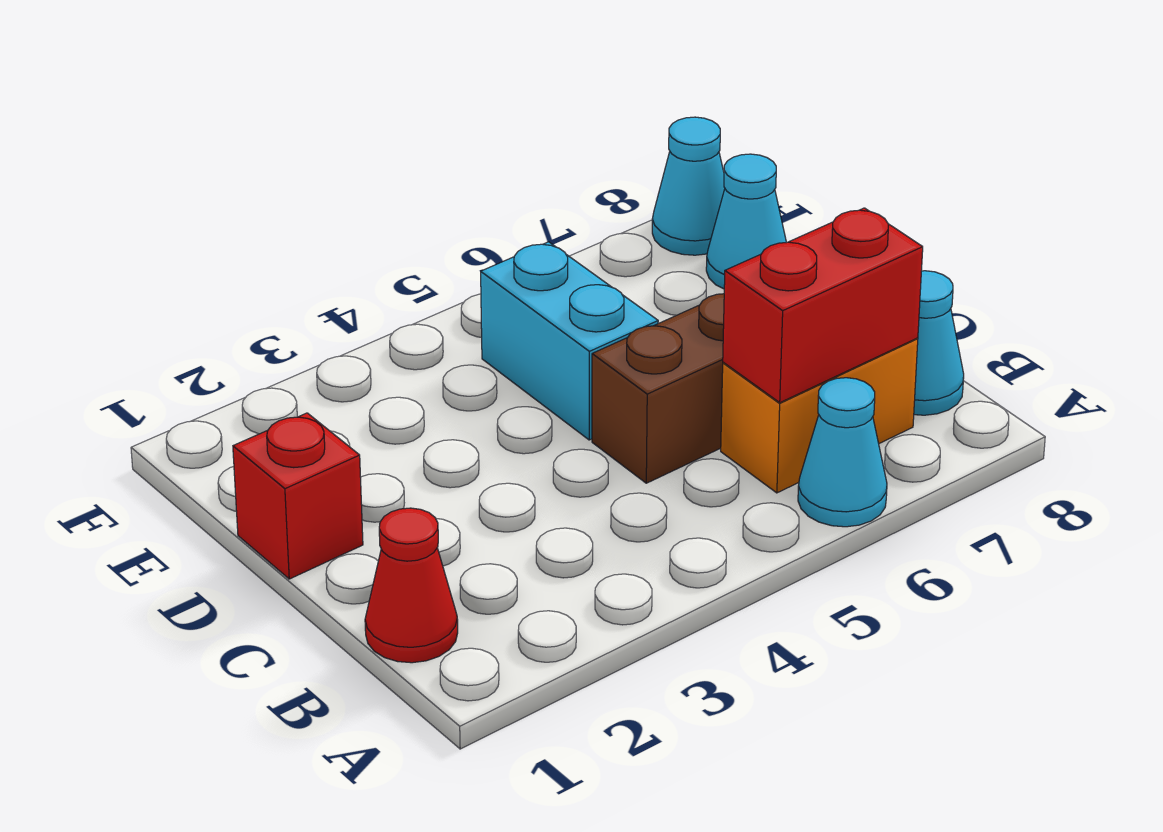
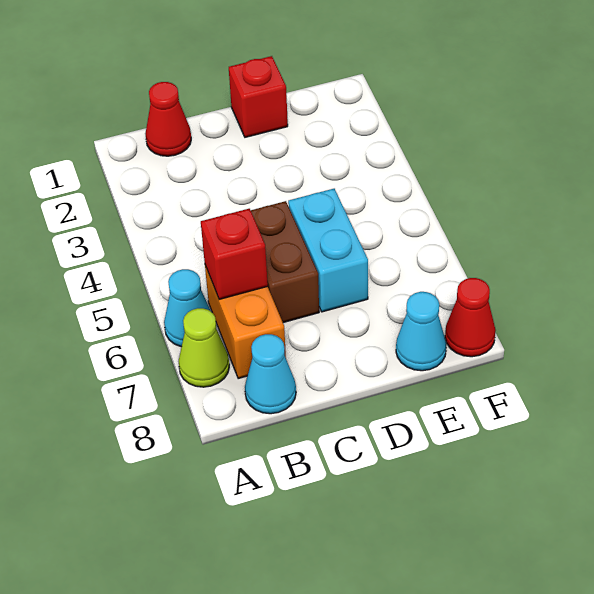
none -> lime 1x1 cone [179,308,229,387]
red 1x2 brick [723,208,923,402] -> red 1x1 brick [201,209,268,299]
cyan 1x2 brick [481,242,658,440] -> cyan 1x2 brick turned to [288,189,368,312]
cyan 1x1 cone [652,117,725,255] -> red 1x1 cone [445,278,495,357]

